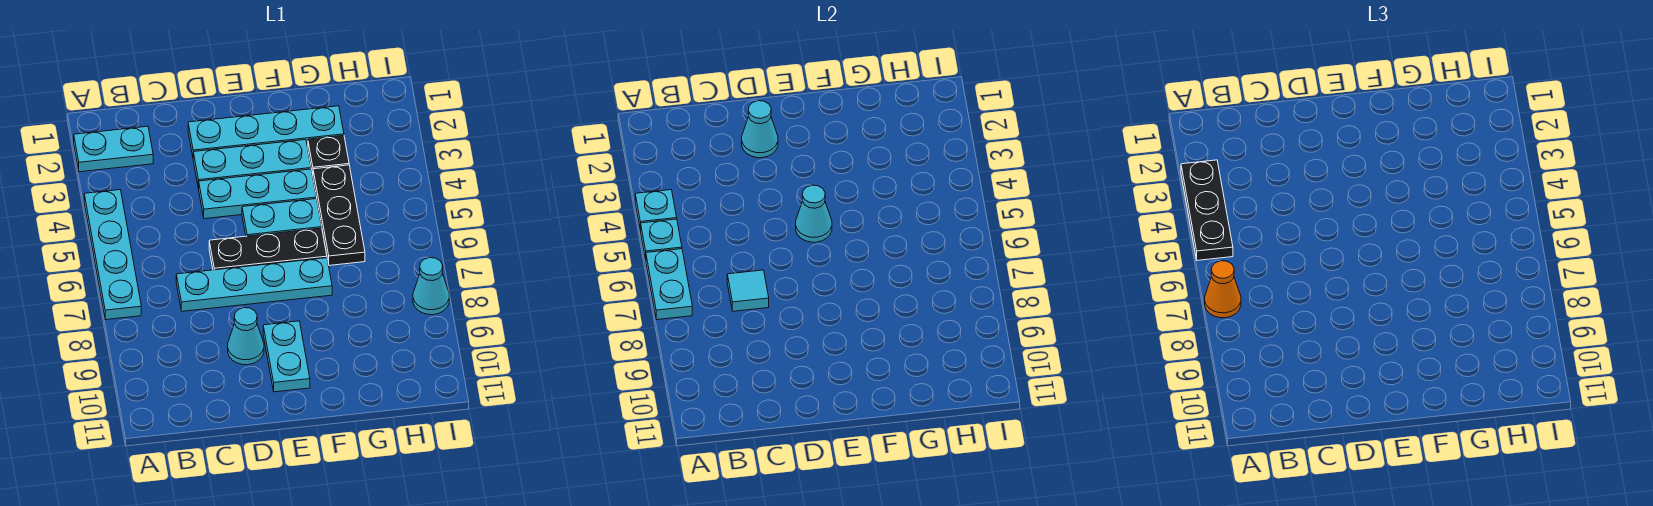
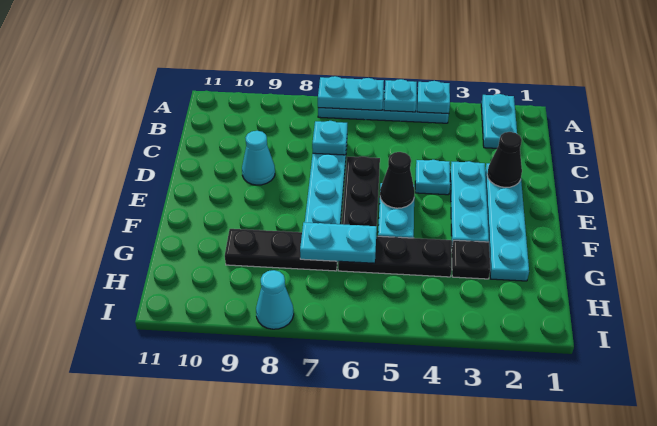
black 1x3 plate [1181,160,1233,260] -> black 1x3 plate moved to [225,229,337,271]
orange 1x1 cone [1205,261,1241,318] -> none
cyan 1x1 tile [727,270,769,311] -> cyan 1x1 plate [312,121,347,155]
cyan 1x1 cone [742,101,778,158] -> black 1x1 cone [487,132,522,187]
cyan 1x3 plate [199,169,316,219] -> cyan 1x1 plate [415,160,450,195]
cyan 1x1 cone [796,185,832,242] -> black 1x1 cone [380,152,415,208]
cyan 1x2 plate [263,321,310,392] -> cyan 1x2 plate moved to [300,222,377,263]

